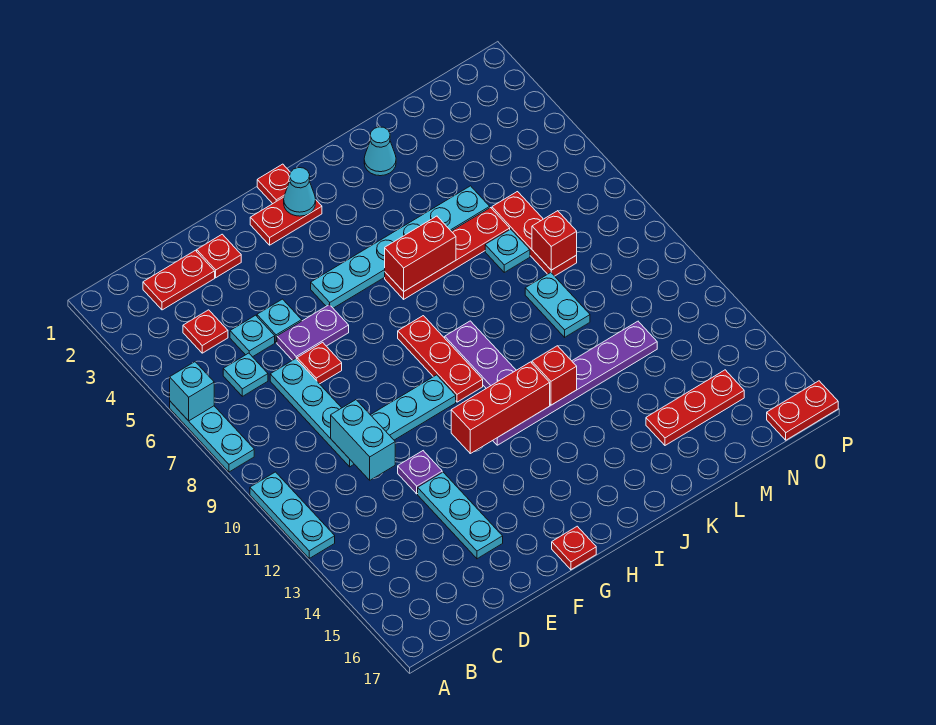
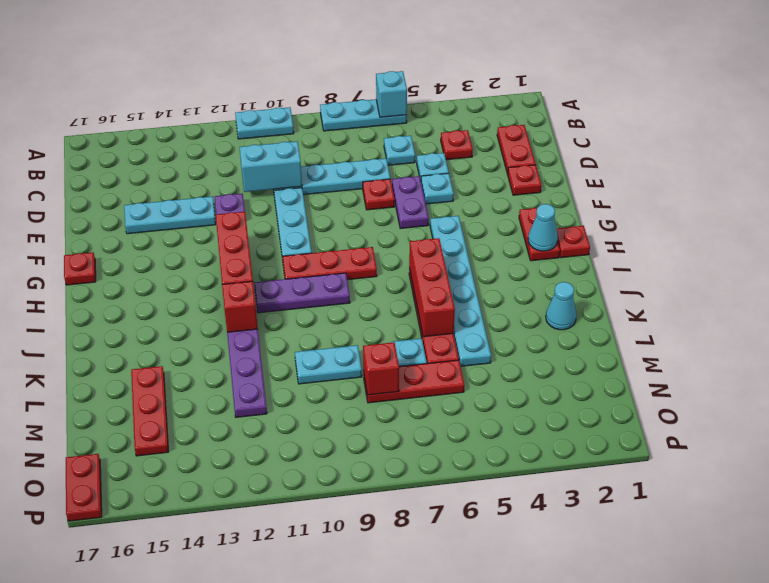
cyan 1x3 plate [250,472,335,558] -> cyan 1x2 plate [235,107,294,139]
red 1x2 brick [385,216,456,292] -> red 1x3 brick [409,238,455,337]

